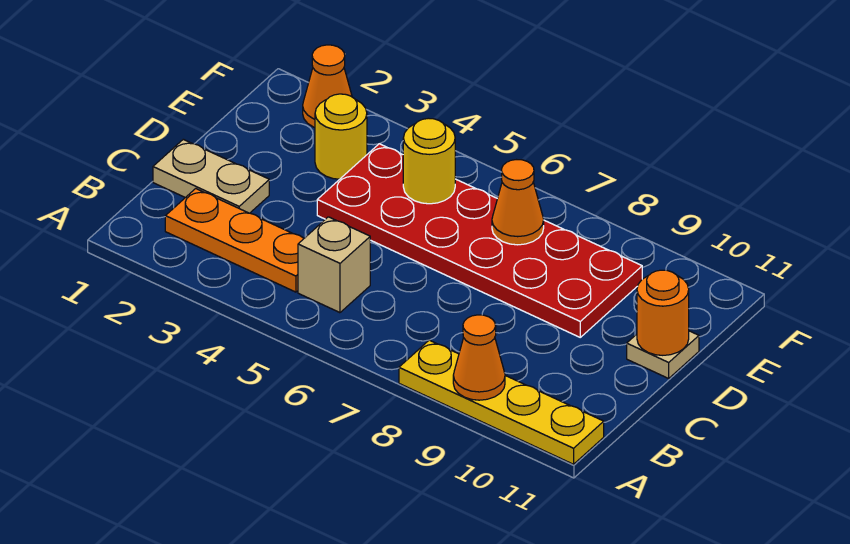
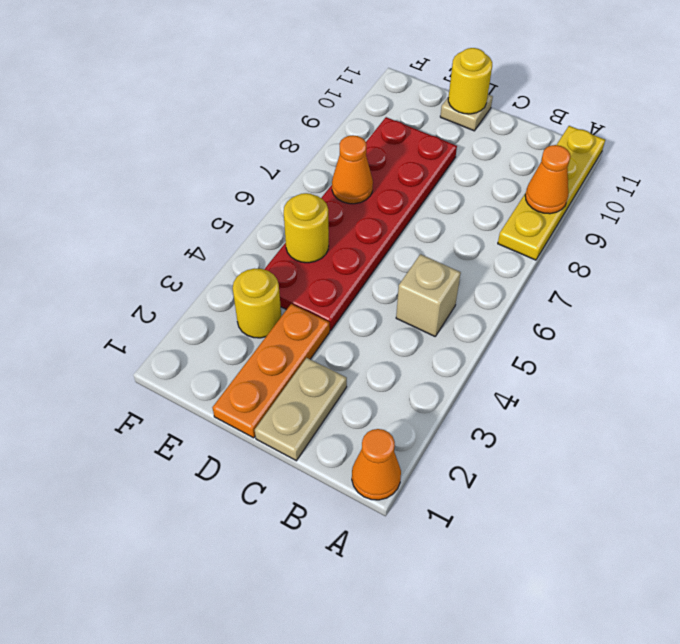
orange 1x3 plate [165,189,304,292] -> orange 1x3 plate moved to [212,304,330,438]
orange 1x1 round brick [637,270,689,355] -> yellow 1x1 round brick [448,48,492,114]
orange 1x1 cone [303,45,352,127] -> orange 1x1 cone moved to [352,429,401,500]

